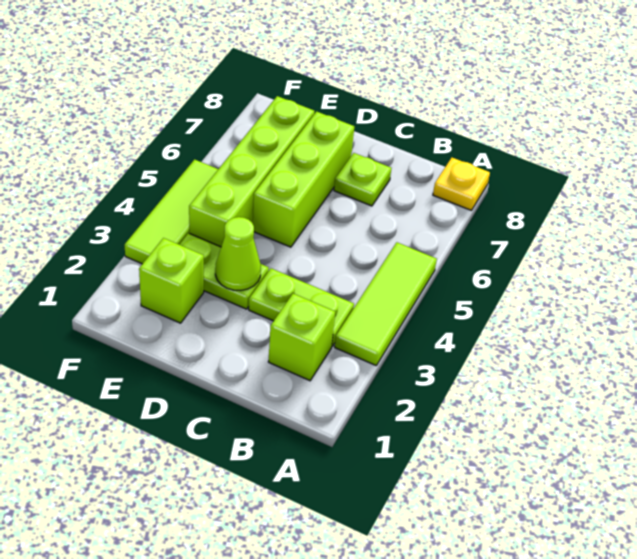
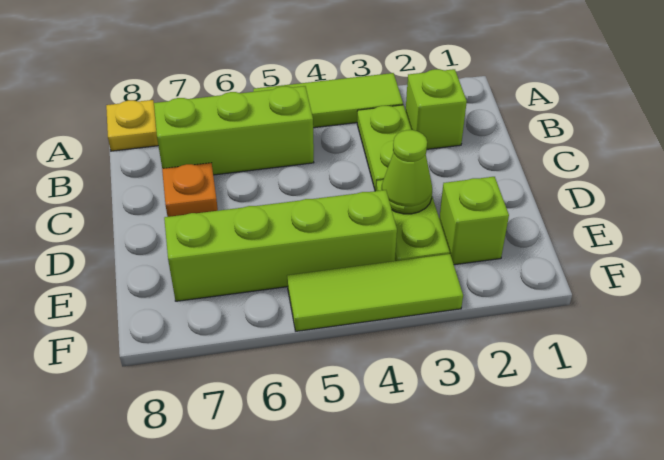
lime 1x1 plate [334,153,391,206] -> orange 1x1 plate [162,163,218,217]
lime 1x3 brick [253,111,354,247] -> lime 1x3 brick moved to [154,86,314,175]

